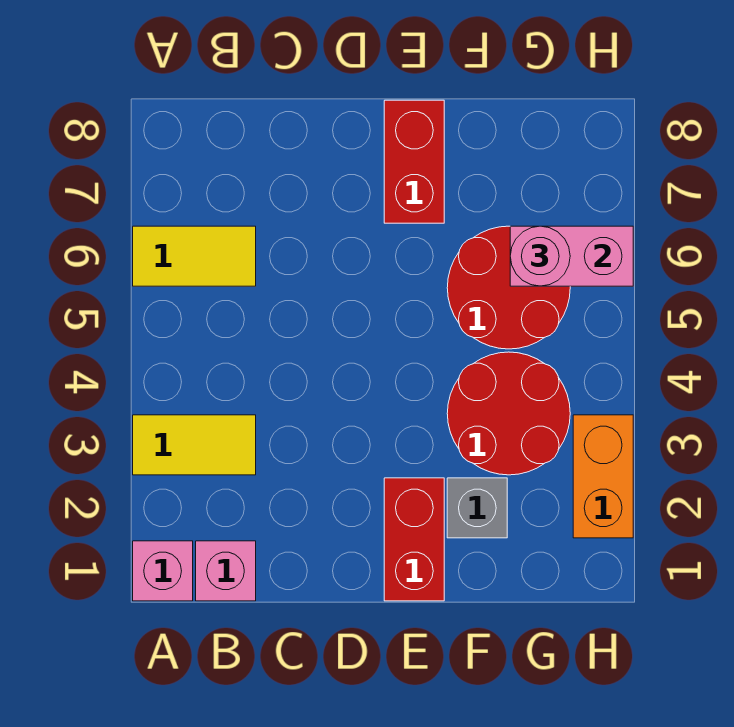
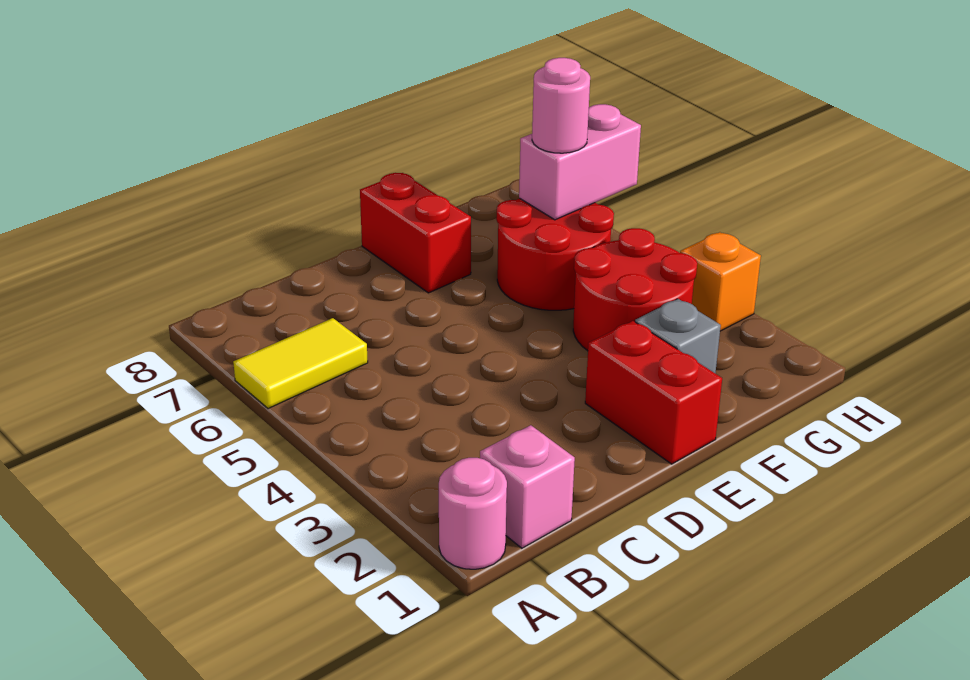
pink 1x1 brick [133,541,193,601] -> pink 1x1 round brick [439,458,507,569]
yellow 1x2 tile [133,415,256,475] -> none
orange 1x2 brick [573,415,633,538] -> orange 1x1 brick [680,232,761,331]

